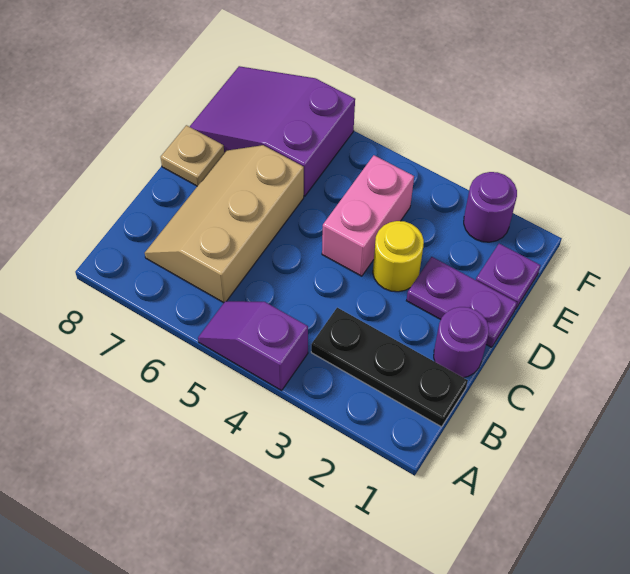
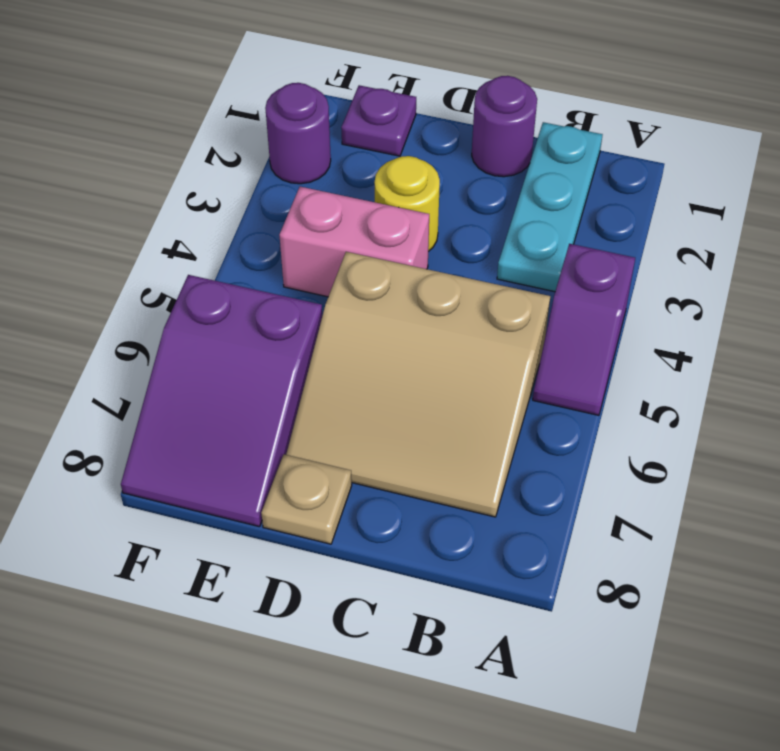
black 1x3 plate [311,308,468,427] -> cyan 1x3 plate [497,122,603,292]
tan 2x3 slope [145,145,304,303] -> tan 3x3 slope [286,252,550,517]
purple 1x2 plate [406,257,517,347] -> none

